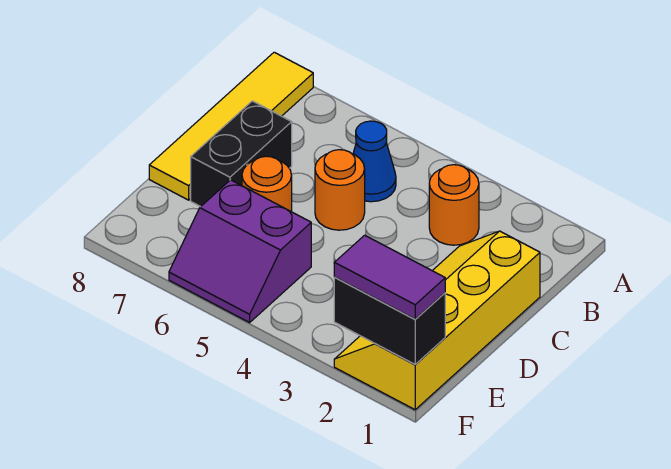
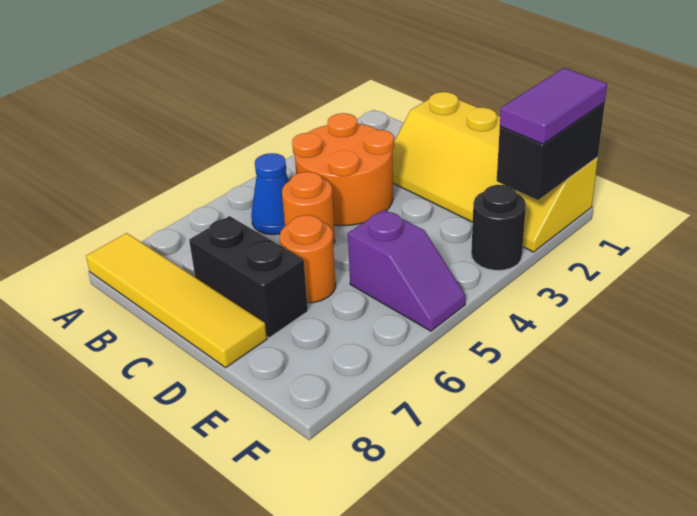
orange 1x1 round brick [429,165,479,245] -> orange 2x2 round brick [292,113,394,225]
purple 2x2 slope [169,180,311,323] -> purple 1x2 slope [348,210,466,331]
none -> black 1x1 round brick [471,185,526,270]

